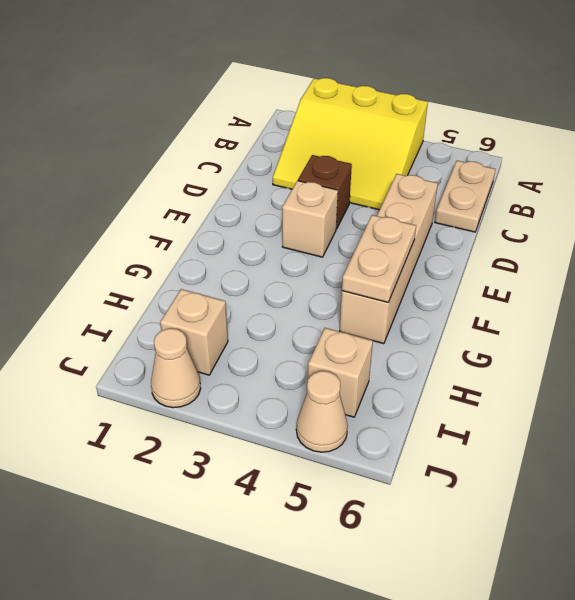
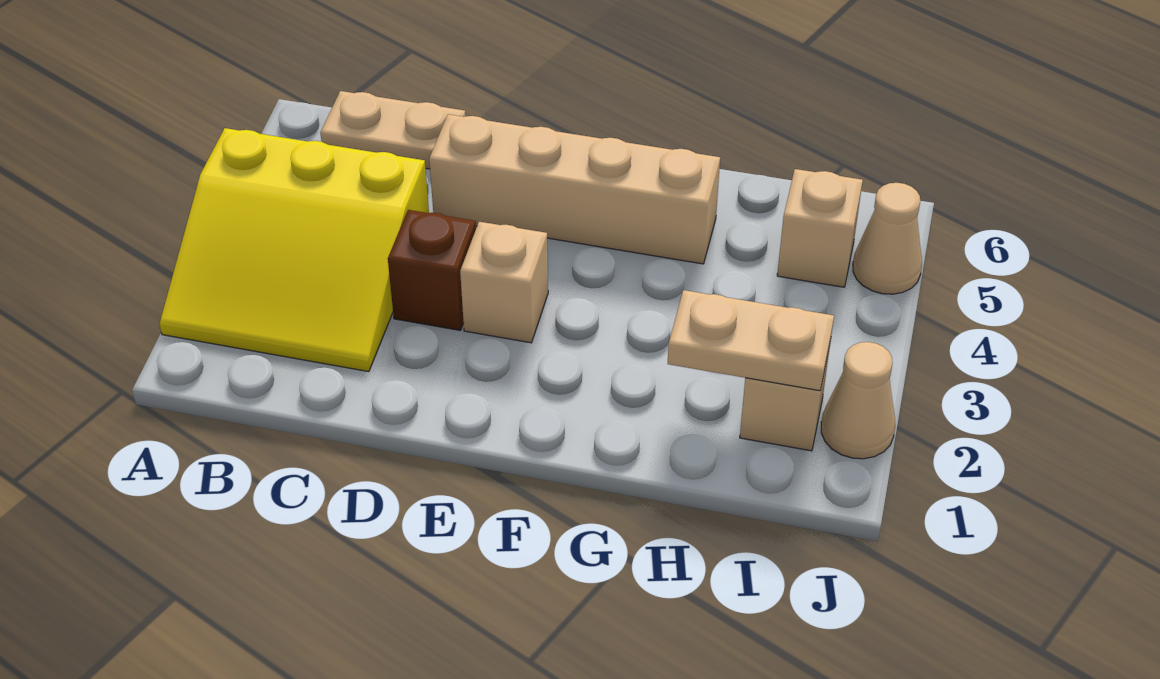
yellow 3x3 slope [273,78,428,210] -> yellow 3x3 slope turned to [159,128,429,372]
tan 1x2 plate [342,215,416,302] -> tan 1x2 plate moved to [668,290,834,391]

